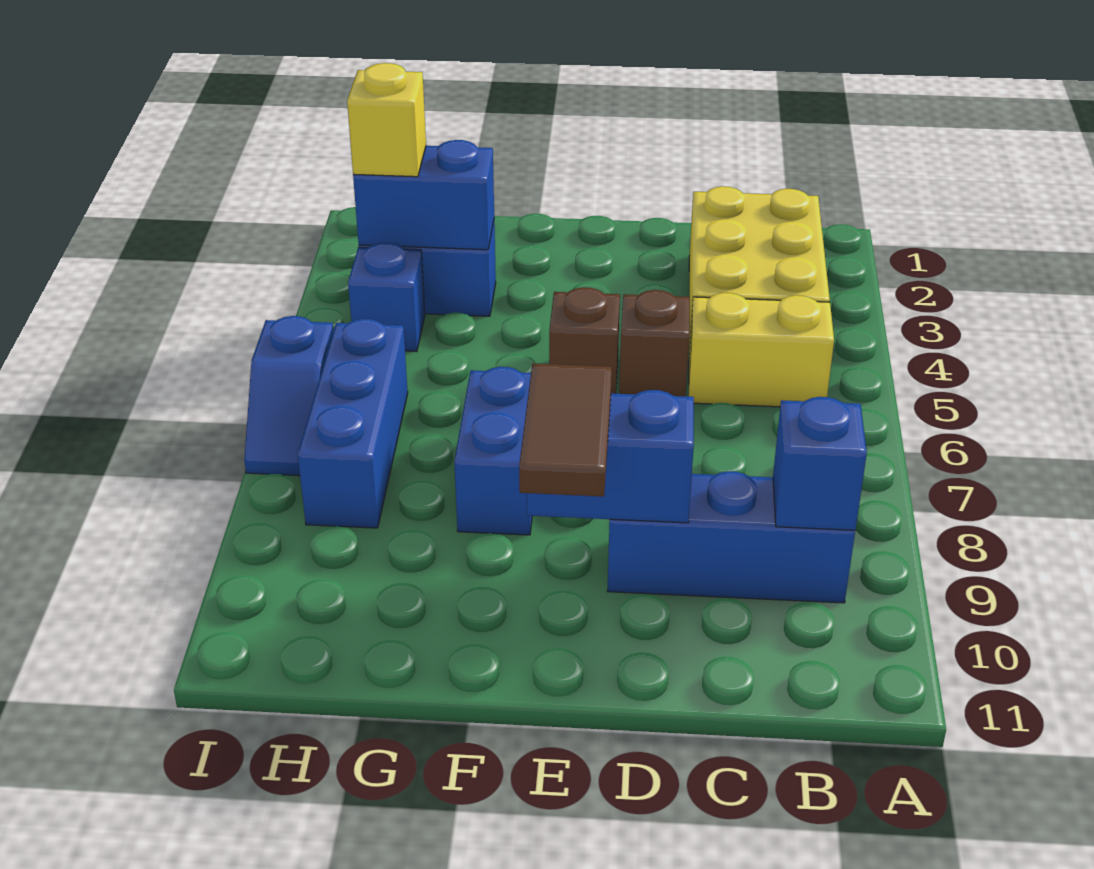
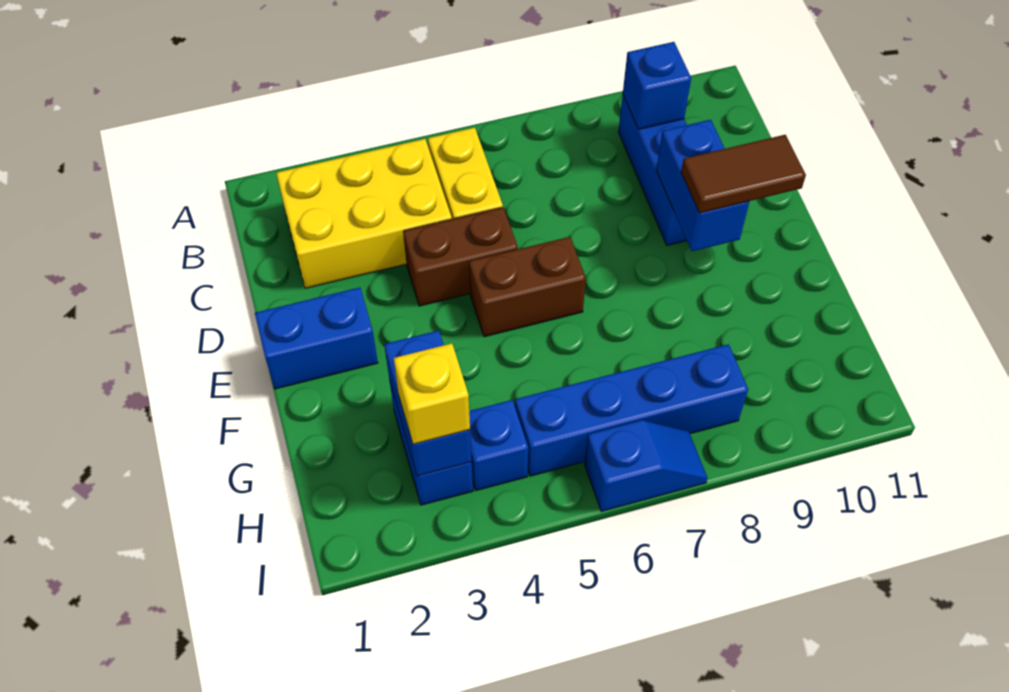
brown 1x1 brick [619,290,690,397] -> brown 1x2 brick [403,207,518,306]
brown 1x1 brick [549,287,620,394] -> brown 1x2 brick [469,237,586,337]
blue 1x2 brick [454,367,532,535] -> blue 1x2 brick moved to [255,287,378,389]
blue 1x3 brick [298,319,408,528] -> blue 1x4 brick [515,344,748,476]

